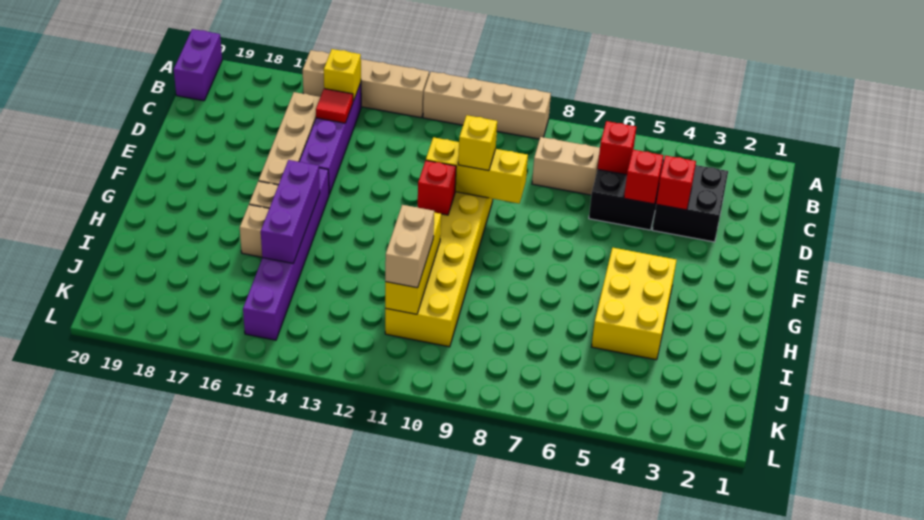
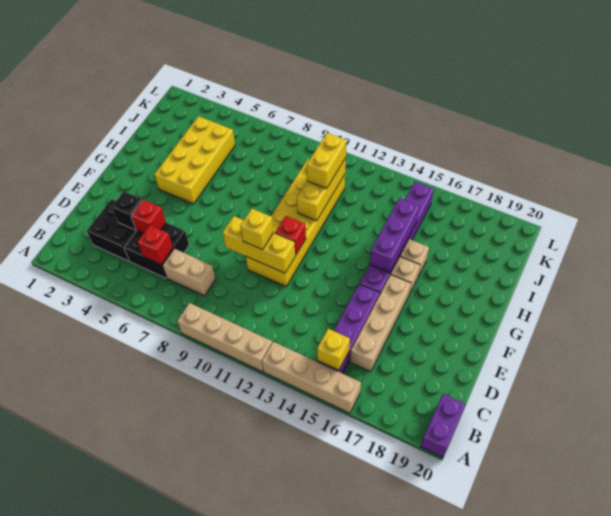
red 1x1 tile [316,89,353,123] -> none
red 1x1 brick [656,155,696,210] -> black 1x1 brick [112,191,142,230]
yellow 2x3 brick [592,248,677,360] -> yellow 2x4 brick [154,116,235,204]
tan 1x2 brick [385,205,434,288] -> yellow 1x2 brick [307,133,346,189]

